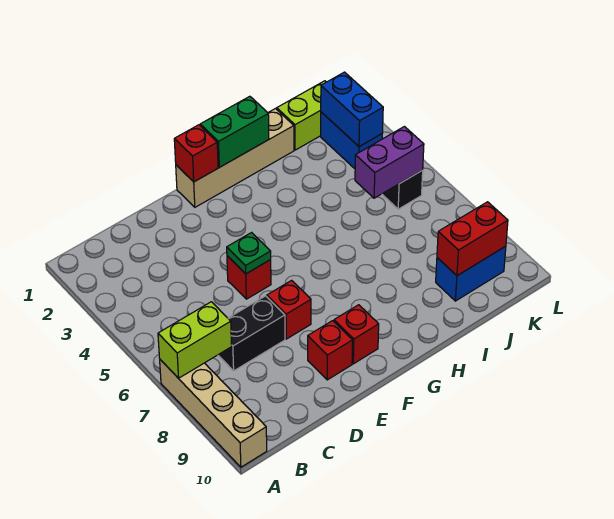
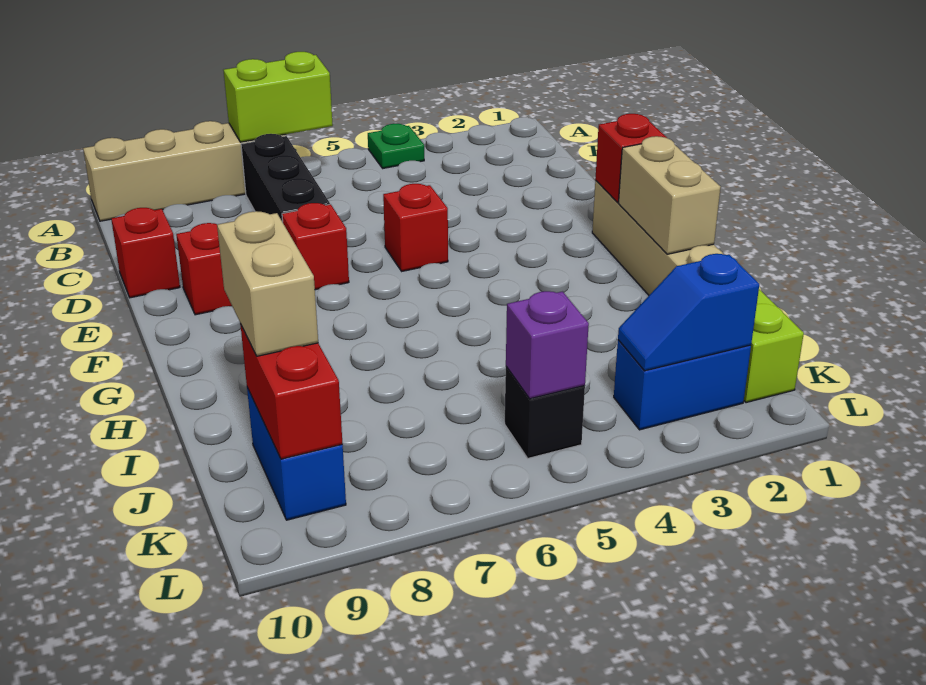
lime 1x2 brick [158,302,232,378] -> lime 1x2 brick turned to [223,52,333,142]
black 1x2 brick [218,296,285,371] -> black 1x3 brick [241,134,330,222]
green 1x1 plate [227,233,271,274] -> green 1x1 plate moved to [368,124,424,168]
red 1x1 brick [334,305,379,364] -> red 1x1 brick moved to [111,208,180,298]
green 1x2 brick [200,96,269,167] -> tan 1x2 brick [619,136,720,254]
none -> tan 1x2 brick [217,211,318,356]
purple 1x2 brick [355,127,424,198] -> purple 1x1 brick [506,291,589,399]
blue 1x2 brick [321,72,383,147] -> blue 1x2 slope [618,254,759,371]

